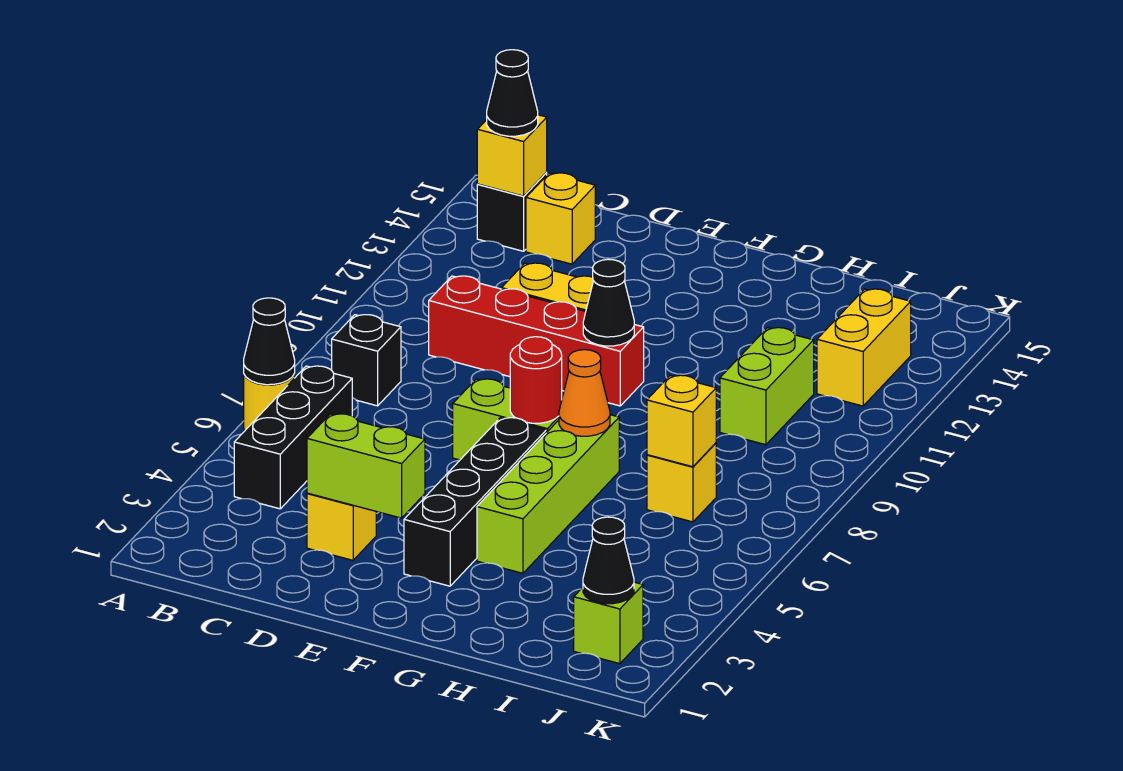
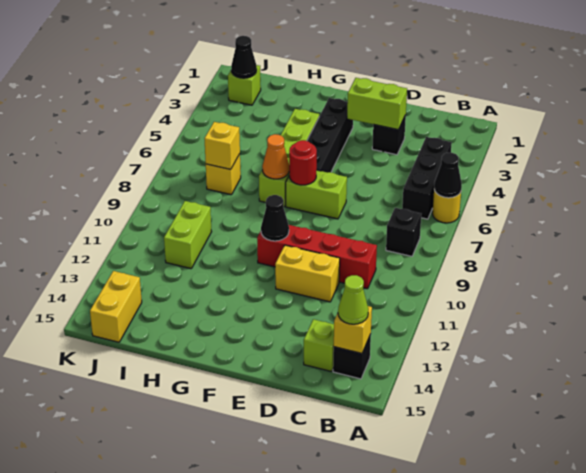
black 1x1 cone [487,50,538,136] -> lime 1x1 cone [338,275,368,324]
yellow 1x1 brick [526,173,595,264] -> lime 1x1 brick [304,319,334,372]
yellow 1x1 brick [307,493,376,560] -> black 1x1 brick [372,115,406,155]
yellow 1x2 brick [817,289,911,406] -> yellow 1x2 brick moved to [90,271,142,342]

